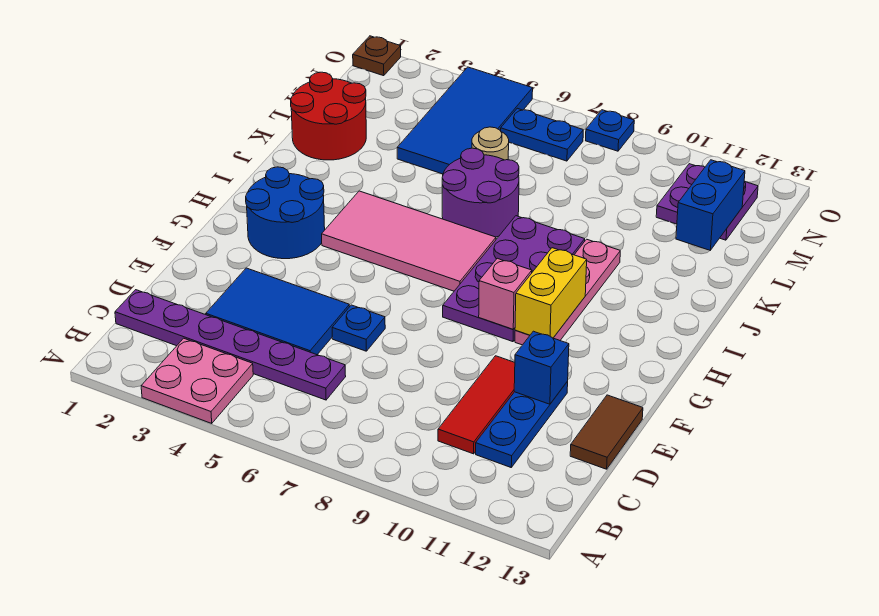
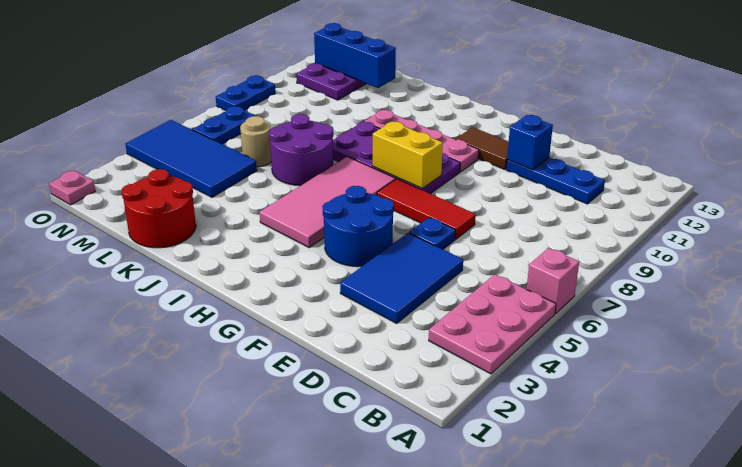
pink 2x2 plate [141,338,253,423] -> pink 2x3 plate [429,274,556,374]
purple 1x6 plate [115,290,346,400] -> none
red 1x3 tile [438,356,515,454] -> red 1x3 tile moved to [377,179,476,239]
brown 1x2 tile [570,395,643,469] -> brown 1x2 tile moved to [456,127,509,170]
blue 2x2 round brick [246,167,325,259] -> blue 2x2 round brick moved to [322,186,394,267]
pink 1x1 brick [479,258,532,329] -> pink 1x1 brick moved to [527,248,579,314]
yellow 1x2 brick [515,248,587,338] -> yellow 1x2 brick moved to [373,122,443,189]
blue 1x2 brick [676,160,745,250] -> blue 1x3 brick [314,23,396,88]
brown 1x1 plate [353,36,401,76] -> pink 1x1 plate [49,170,95,205]
blue 1x1 plate [586,110,634,151] -> blue 1x2 plate [216,75,275,110]

